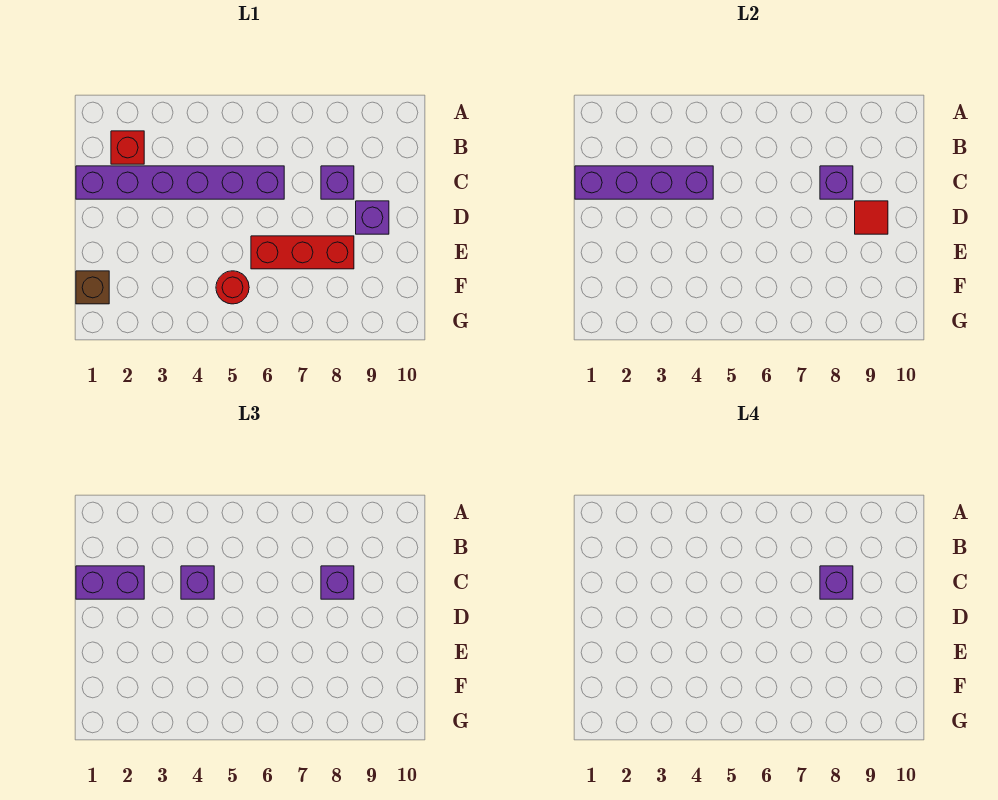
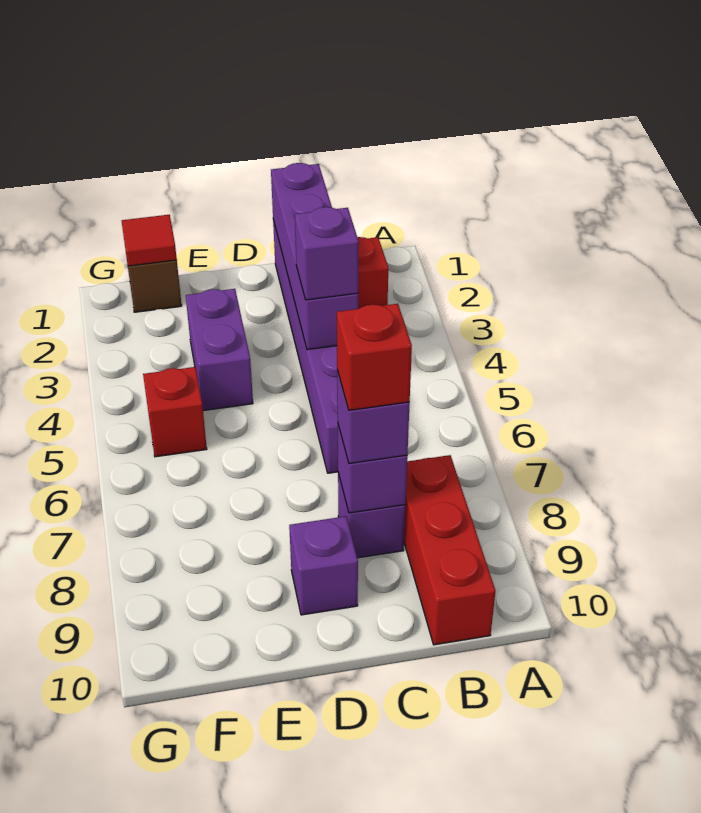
purple 1x2 brick [76,566,144,599] -> purple 1x2 brick moved to [186,289,253,411]
purple 1x1 brick [820,566,853,599] -> red 1x1 brick [337,304,412,410]
red 1x1 tile [855,201,888,234] -> red 1x1 tile moved to [122,215,177,266]
red 1x3 brick [251,236,354,269] -> red 1x3 brick moved to [404,455,495,645]
red 1x1 round brick [216,271,249,304] -> red 1x1 brick [143,367,207,457]

